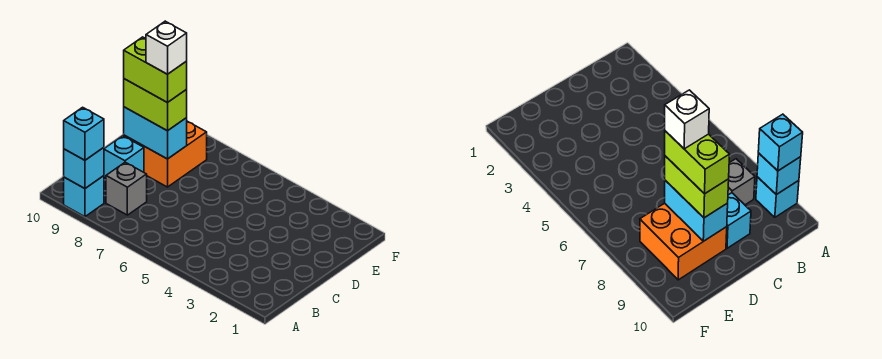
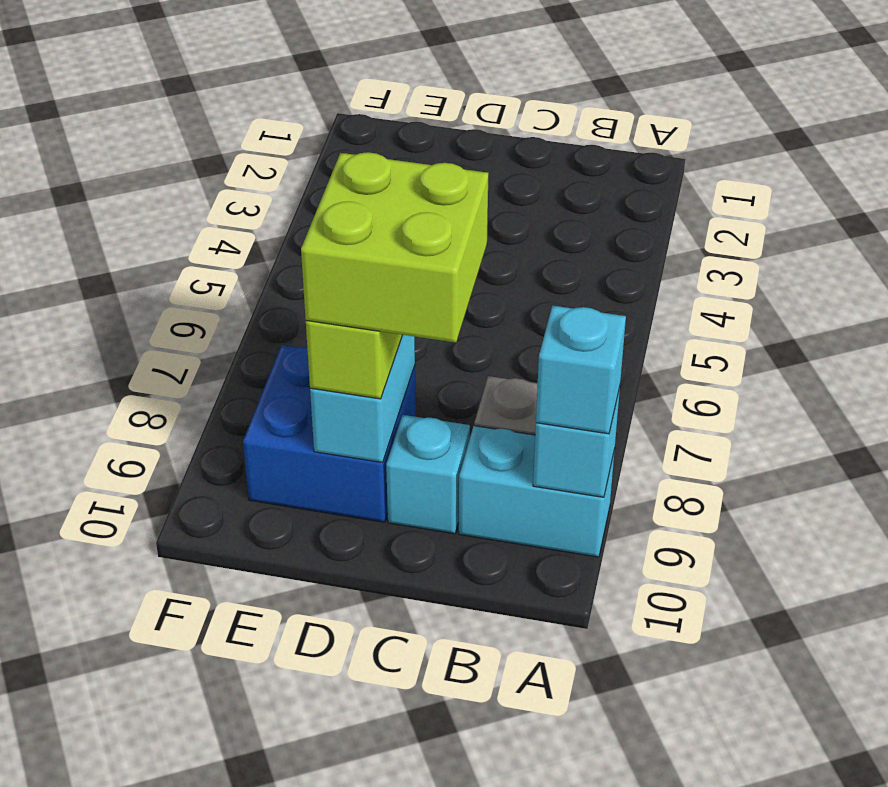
cyan 1x1 brick [64,176,104,217] -> cyan 1x2 brick [459,426,615,557]
orange 2x2 brick [124,121,207,187] -> blue 2x2 brick [243,345,416,522]
lime 1x2 brick [124,37,187,103] -> lime 2x2 brick [301,152,488,343]
white 1x1 brick [146,21,187,74] -> none

